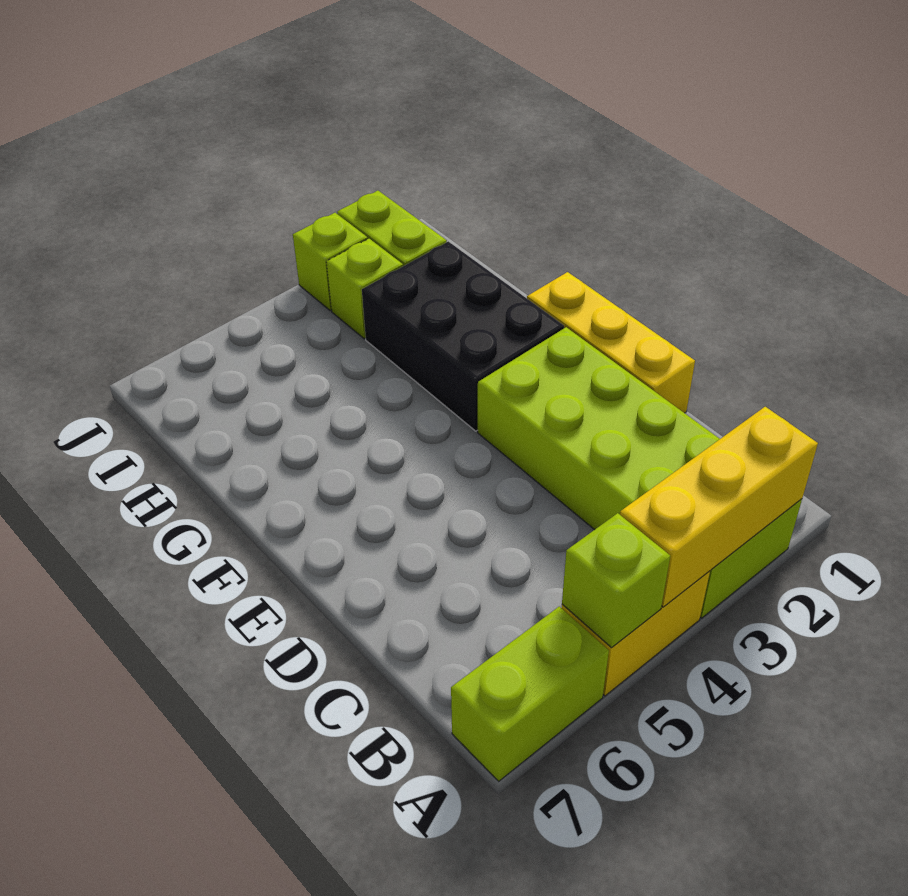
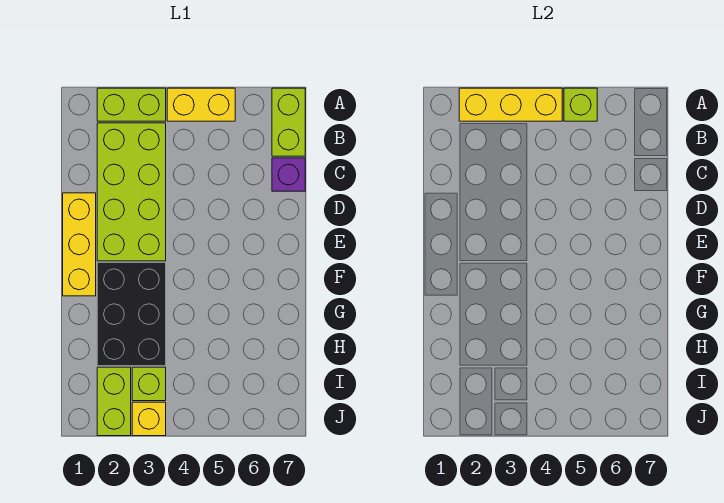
lime 1x2 brick [451,606,609,781] -> lime 1x2 brick turned to [272,88,305,156]
none -> purple 1x1 brick [272,158,305,191]
lime 1x1 brick [293,213,368,311] -> yellow 1x1 brick [132,402,166,436]

